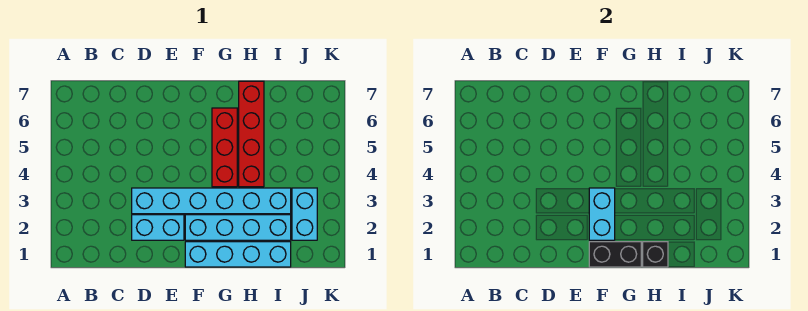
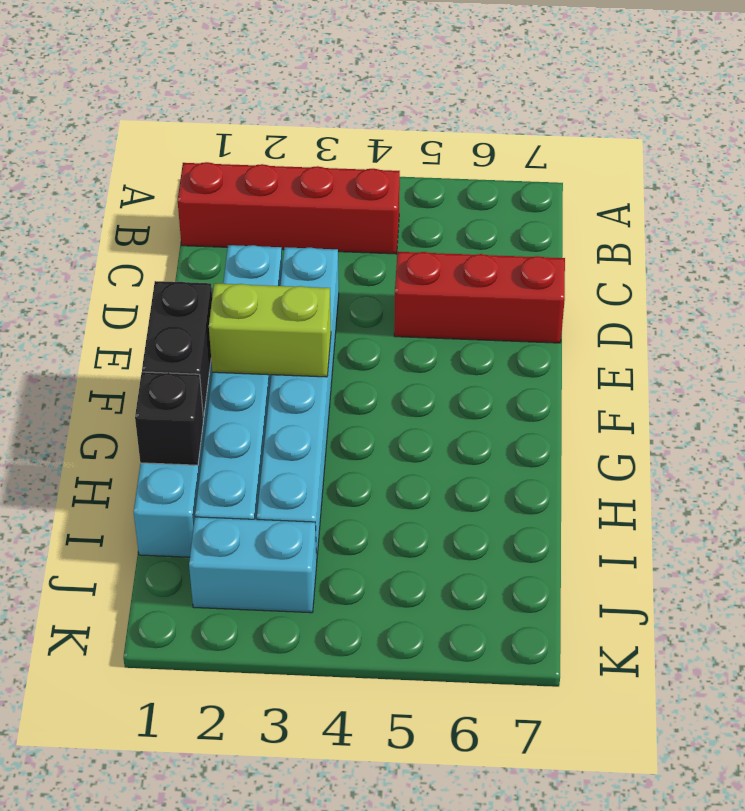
cyan 1x2 brick [589,188,615,240] -> lime 1x2 brick [209,283,331,377]
red 1x3 brick [212,108,237,187] -> red 1x3 brick moved to [394,252,565,343]
red 1x4 brick [239,81,264,187] -> red 1x4 brick moved to [178,162,400,254]

